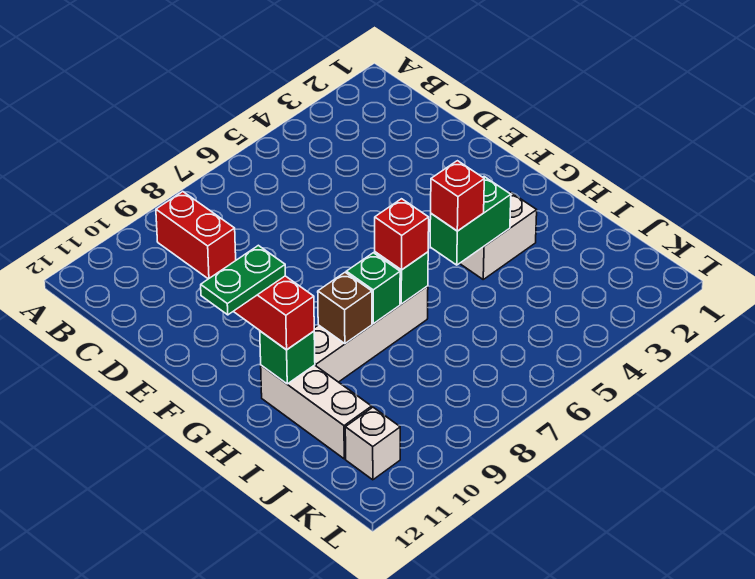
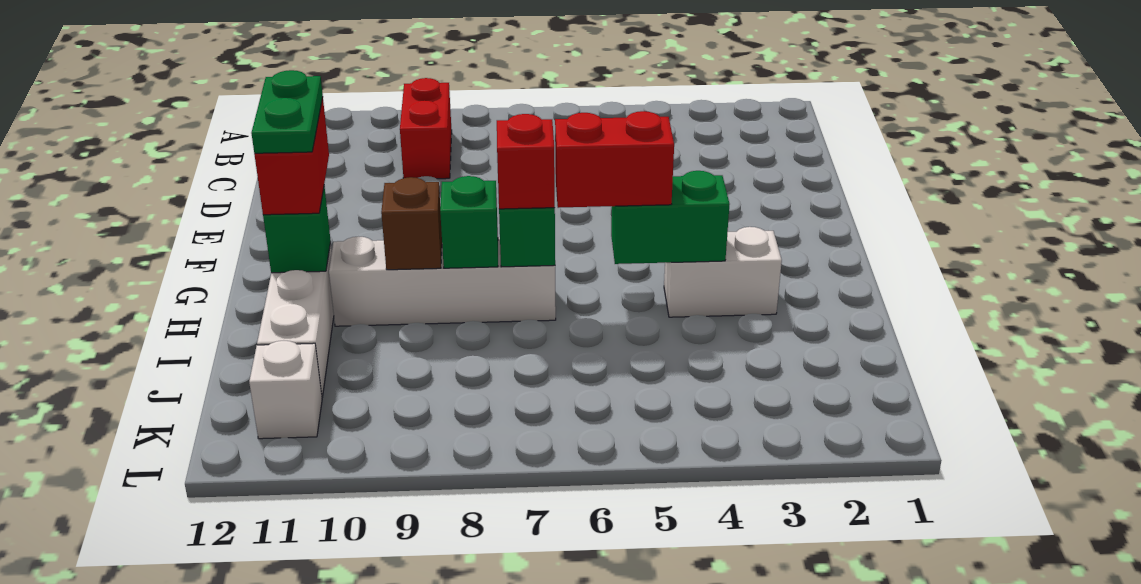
green 1x2 plate [201,245,285,315] -> green 1x2 plate turned to [251,70,323,153]
red 1x1 brick [431,161,484,231] -> red 1x2 brick [555,111,674,208]

